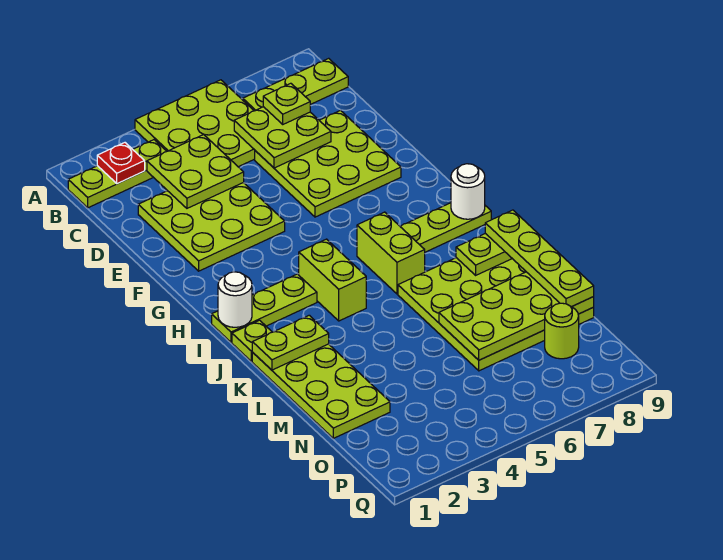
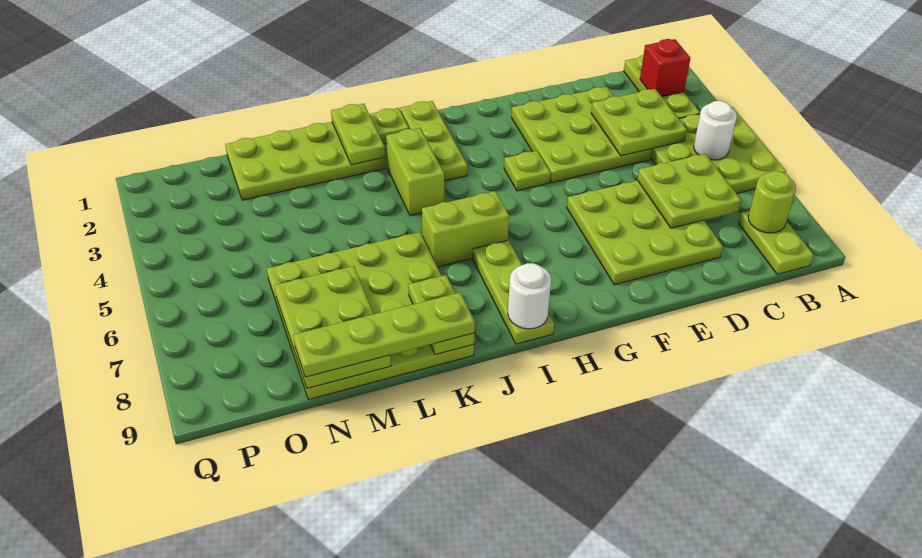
red 1x1 plate [97,143,145,184] -> red 1x1 brick [640,39,690,97]
lime 1x3 plate [243,58,348,111] -> lime 1x2 plate [739,211,814,274]
lime 1x1 plate [263,83,310,124] -> lime 1x1 plate moved to [504,151,551,191]
white 1x1 round brick [218,272,252,327] -> white 1x1 round brick moved to [694,101,737,160]
lime 1x2 brick [299,239,366,321] -> lime 1x2 brick turned to [386,128,444,216]
lime 2x4 plate [439,272,594,360] -> lime 2x3 plate [274,266,391,388]
lime 1x1 round brick [545,303,579,359] -> lime 1x1 round brick moved to [748,171,796,233]

